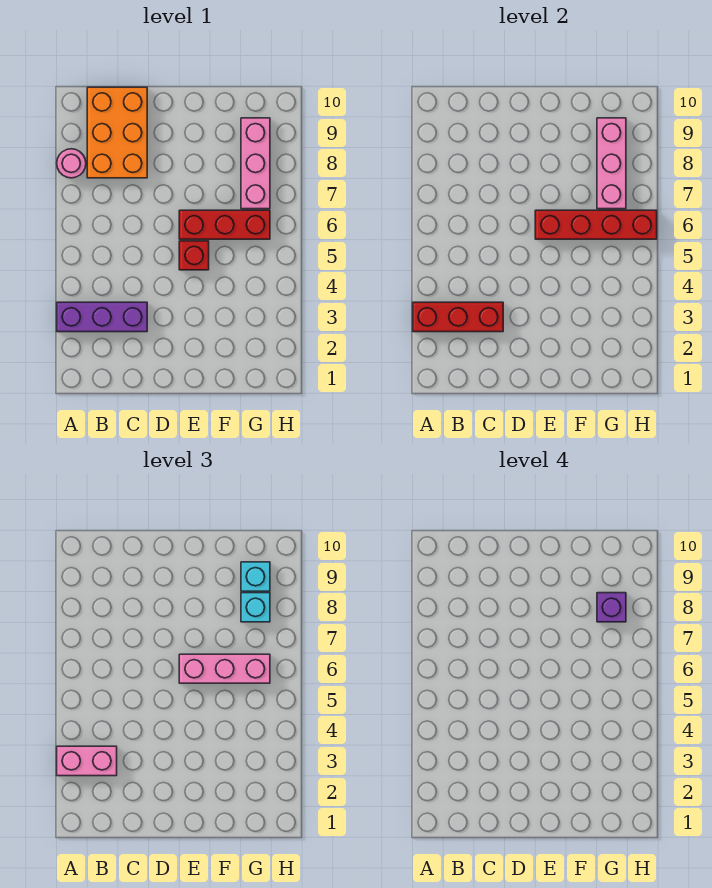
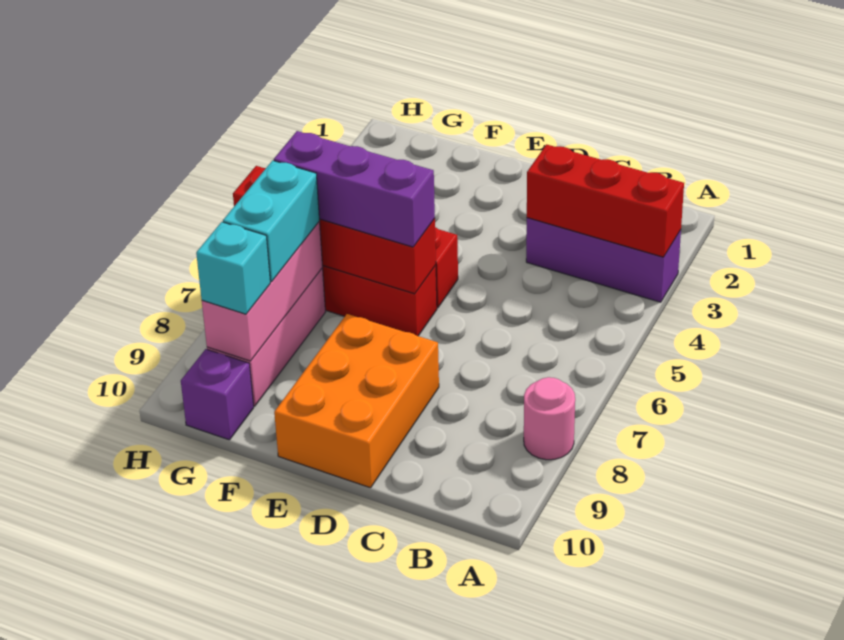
pink 1x2 brick [57,746,117,776] -> none
orange 2x3 brick [87,87,147,178] -> orange 2x3 brick moved to [274,314,439,488]
pink 1x3 brick [179,654,270,683] -> purple 1x3 brick [274,131,435,247]
cyan 1x1 brick [241,593,270,622] -> cyan 1x2 brick [223,160,320,282]
purple 1x1 brick [597,593,626,622] -> purple 1x1 brick moved to [181,349,254,440]

